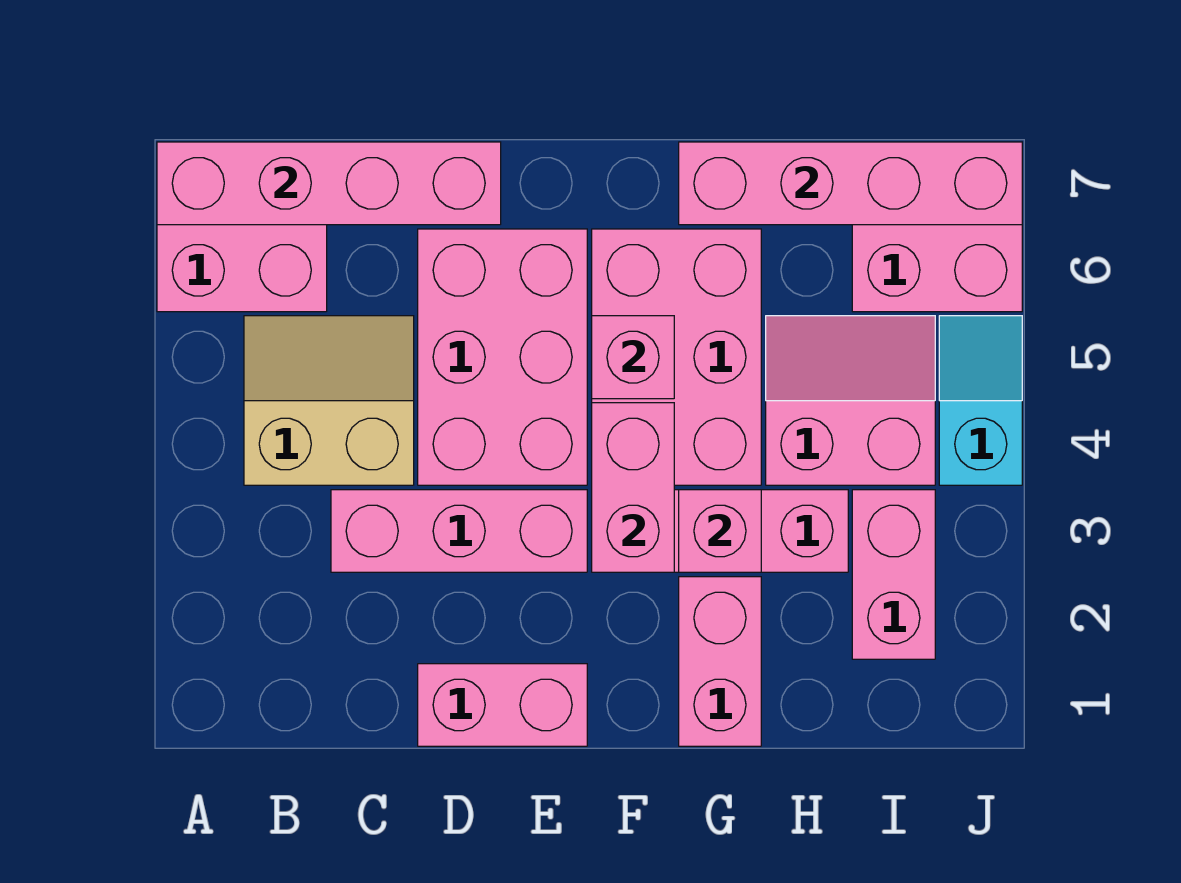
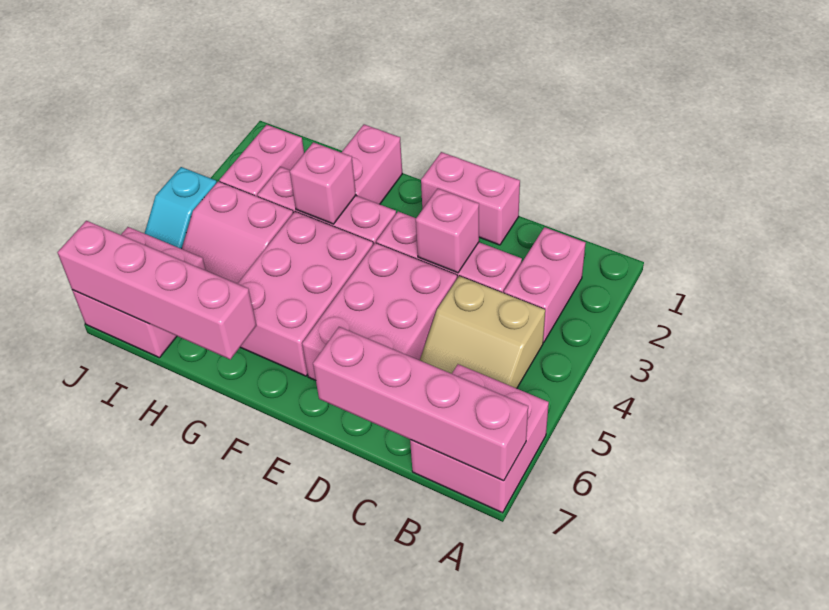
pink 1x2 brick [592,403,674,572] -> pink 1x2 brick moved to [504,227,586,343]
pink 1x1 brick [592,316,674,399] -> pink 1x1 brick moved to [416,188,479,273]

